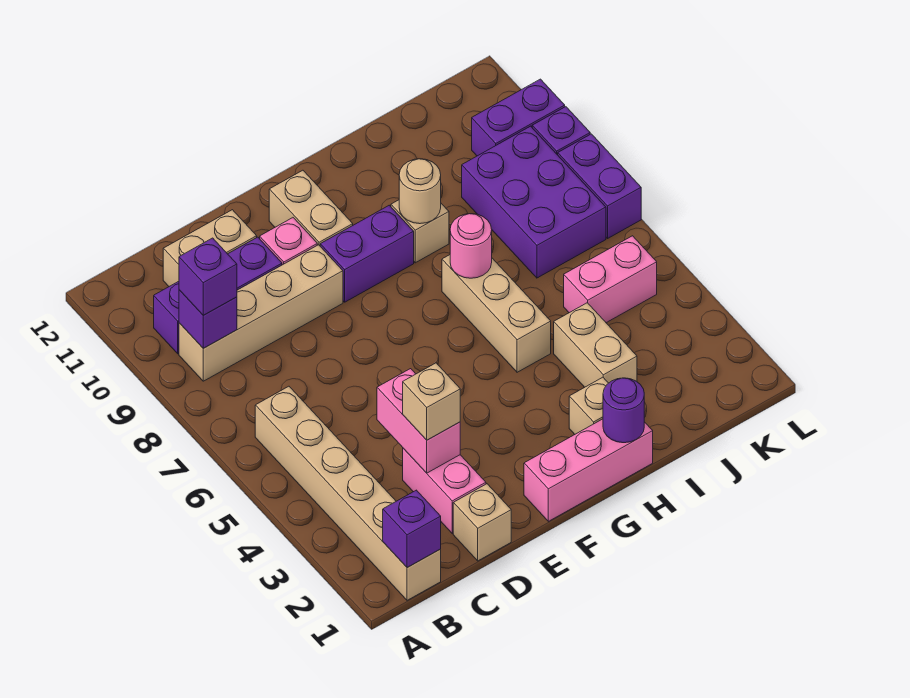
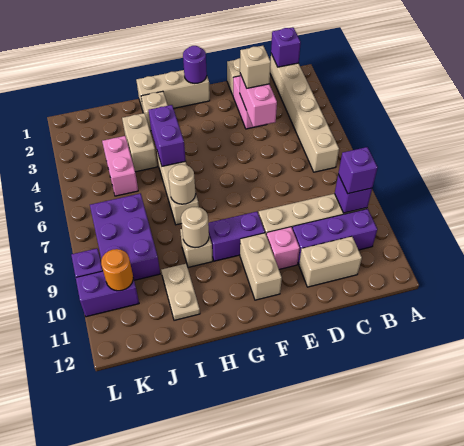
pink 1x3 brick [524,419,653,521] -> tan 1x3 brick [136,70,210,111]
purple 1x1 round brick [603,378,644,443] -> purple 1x1 round brick moved to [183,46,207,83]
pink 1x1 round brick [450,214,492,278] -> tan 1x1 round brick [168,165,196,204]
none -> tan 1x2 plate [161,264,200,320]
pink 1x2 brick [564,236,657,323] -> pink 1x2 brick turned to [102,136,138,196]
none -> orange 1x1 round brick [101,249,133,291]
purple 1x2 brick [558,134,641,238] -> purple 1x2 brick moved to [149,105,186,166]

